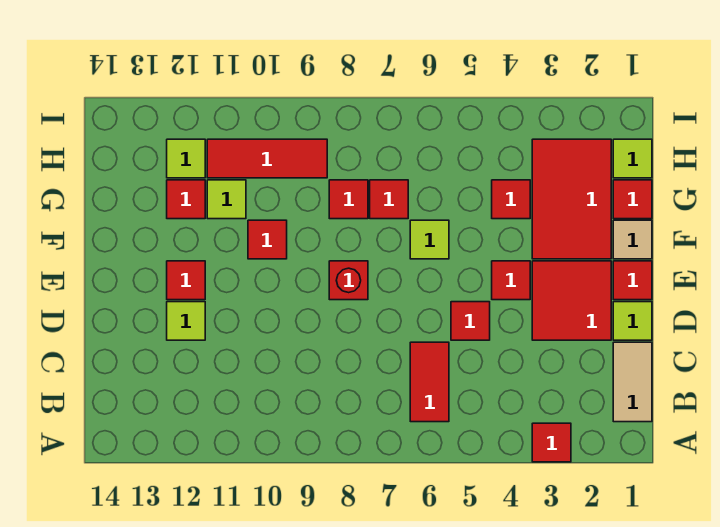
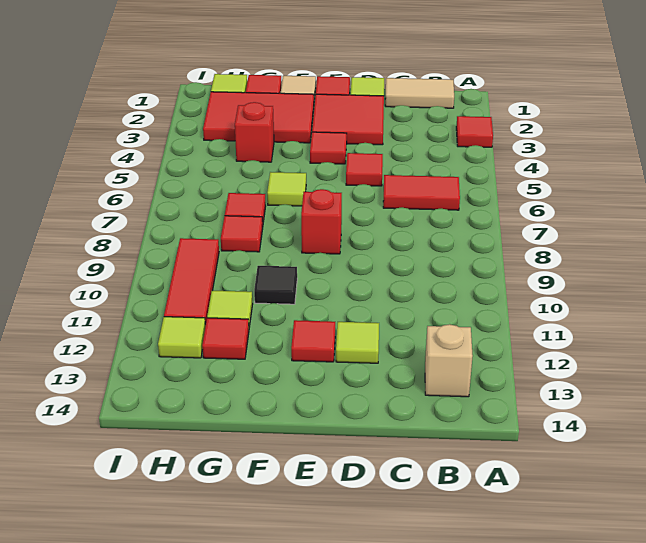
none -> tan 1x1 brick [425,324,473,397]
red 1x1 tile [248,220,287,259] -> black 1x1 tile [254,266,297,304]
red 1x1 tile [492,180,530,219] -> red 1x1 brick [235,102,274,162]

